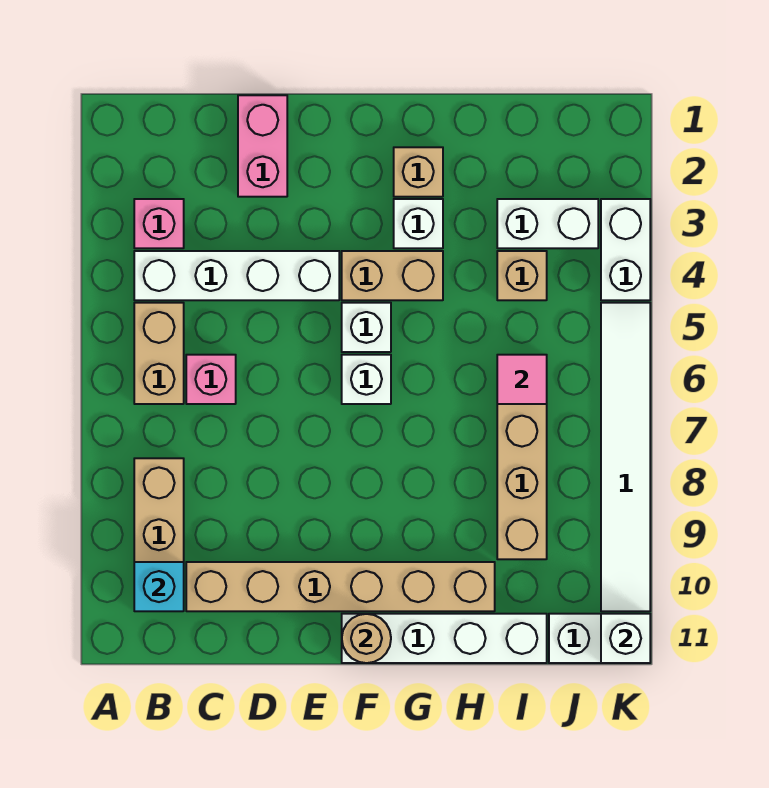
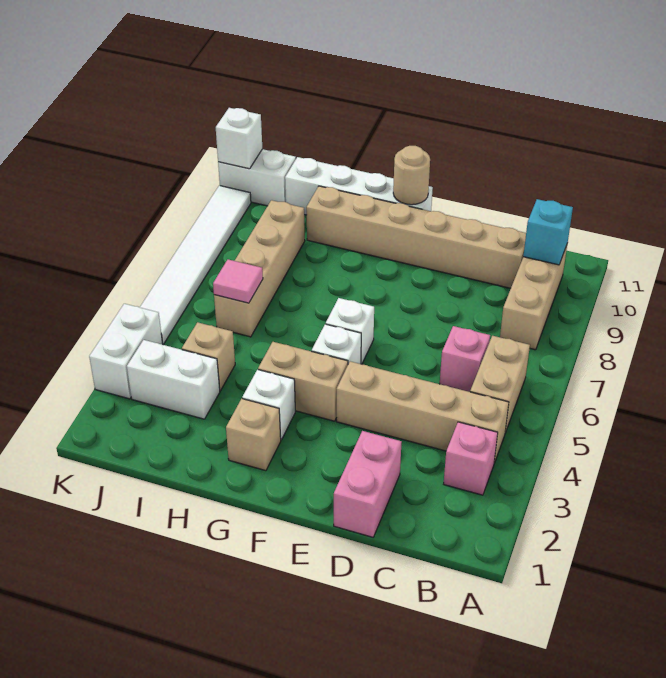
white 1x4 brick [134,251,339,300] -> tan 1x4 brick [337,361,509,463]

